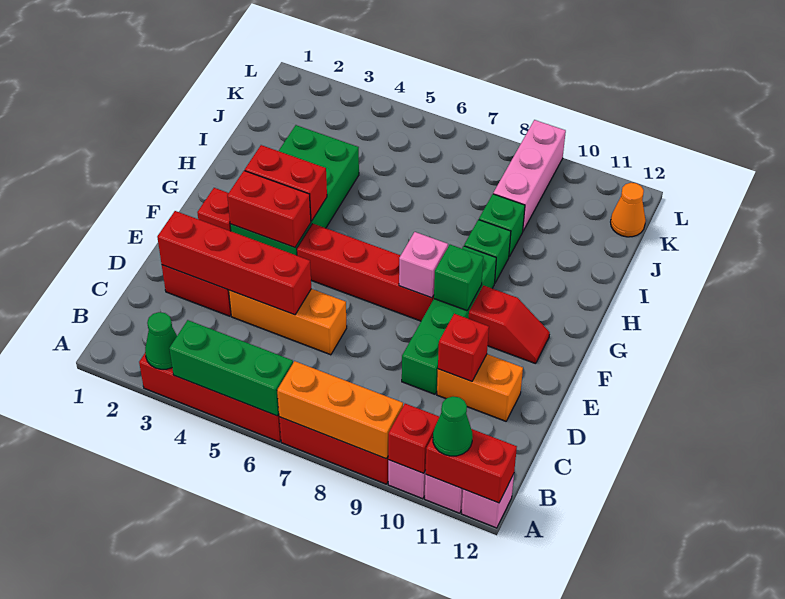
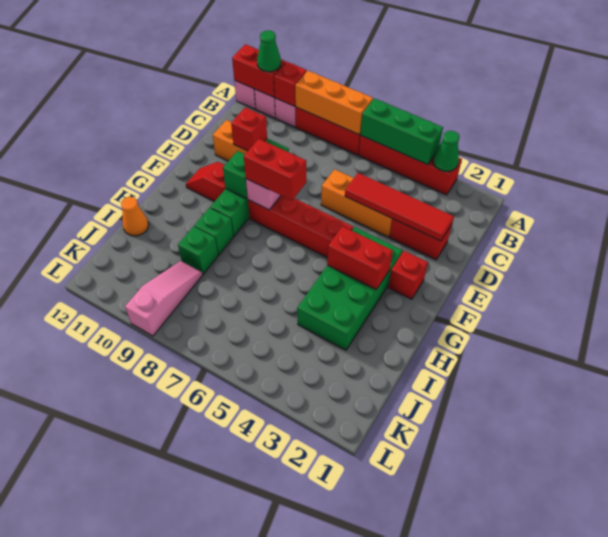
red 1x4 brick [157,211,311,315] -> red 1x4 tile [345,173,454,241]
red 1x2 brick [227,171,311,247] -> red 1x2 brick moved to [244,139,306,200]
pink 1x3 brick [493,120,566,231] -> pink 1x3 slope [125,261,202,336]
orange 1x1 cone [611,183,646,237] -> orange 1x1 cone moved to [121,197,149,236]

